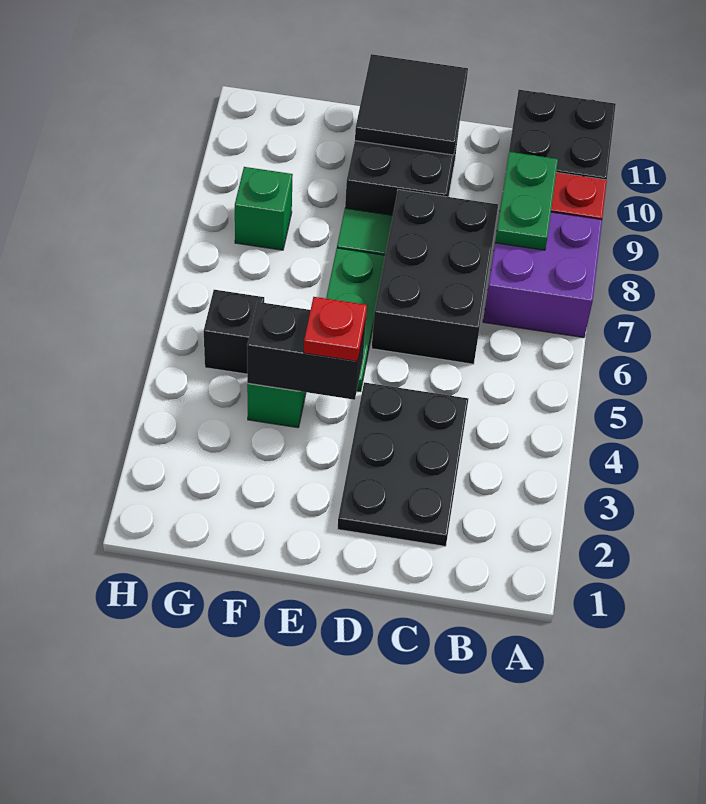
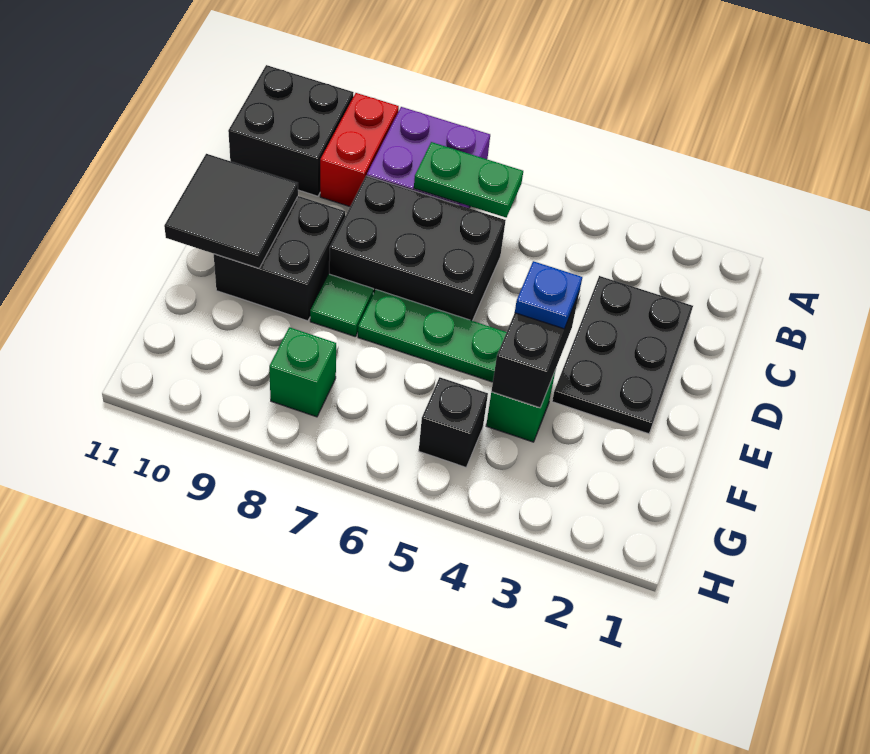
green 1x2 plate [495,152,558,250] -> green 1x2 plate moved to [414,142,523,217]
black 2x3 plate [338,382,468,546] -> black 2x3 plate turned to [552,276,693,434]
red 1x1 plate [304,297,367,361] -> blue 1x1 plate [515,261,582,329]

